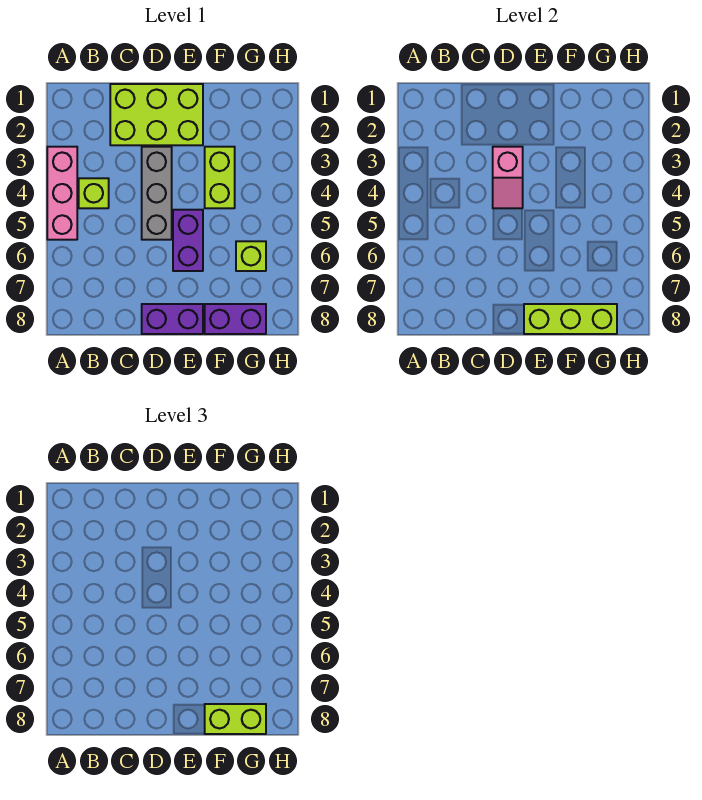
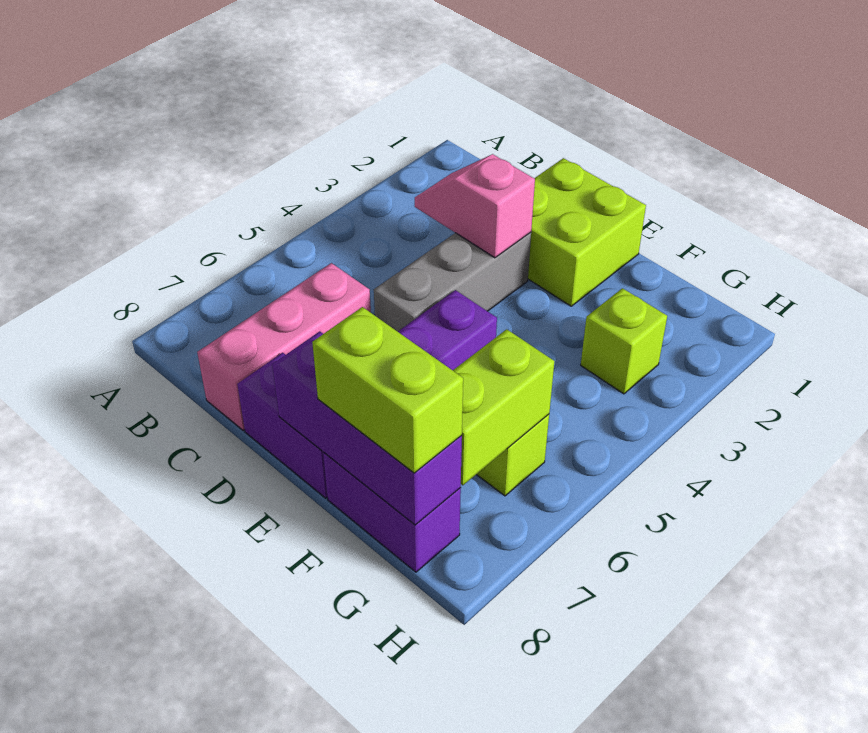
pink 1x3 brick [47,147,77,240] -> pink 1x3 brick moved to [197,263,371,430]
lime 1x1 brick [79,178,109,208] -> lime 1x1 brick moved to [581,288,667,394]
lime 2x3 brick [110,84,203,145] -> lime 2x2 brick [528,158,646,306]
pink 1x2 slope [493,147,523,208] -> pink 1x2 slope turned to [415,154,535,258]
lime 1x3 brick [524,304,617,334] -> purple 1x3 brick [272,331,462,525]
lime 1x2 brick [205,147,235,208] -> lime 1x2 brick moved to [453,329,555,485]

